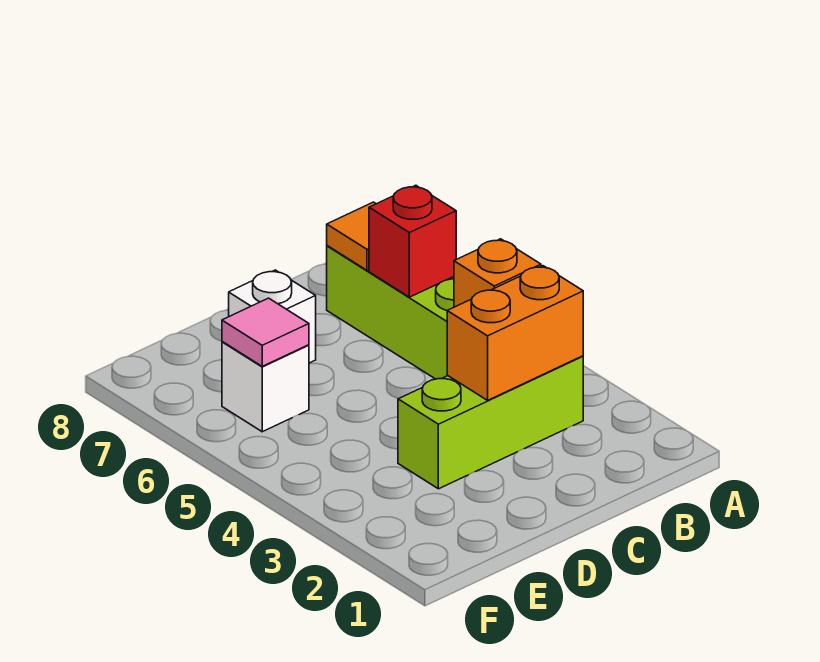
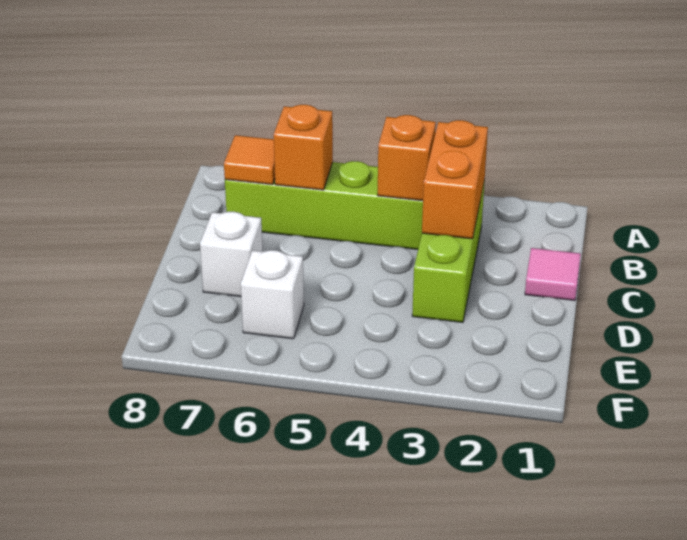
red 1x1 brick [369,185,456,297] -> orange 1x1 brick [274,105,333,190]
pink 1x1 tile [222,298,309,366] -> pink 1x1 tile moved to [525,248,581,300]

